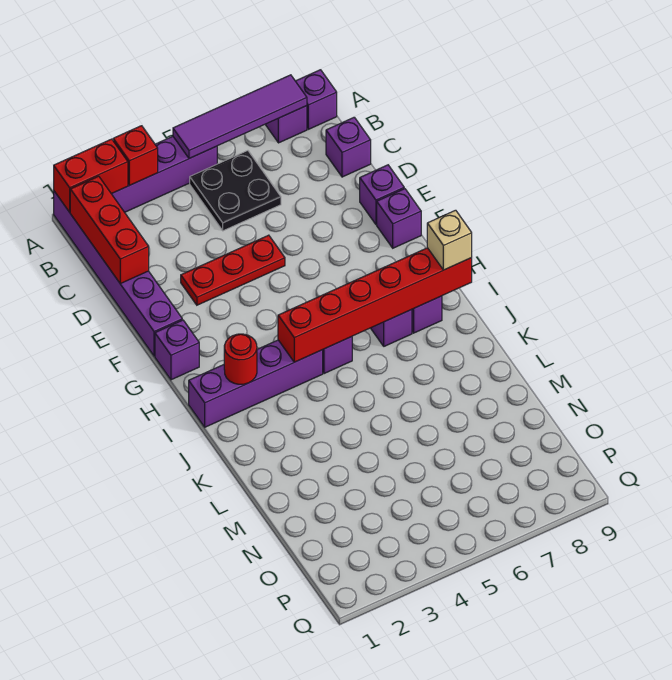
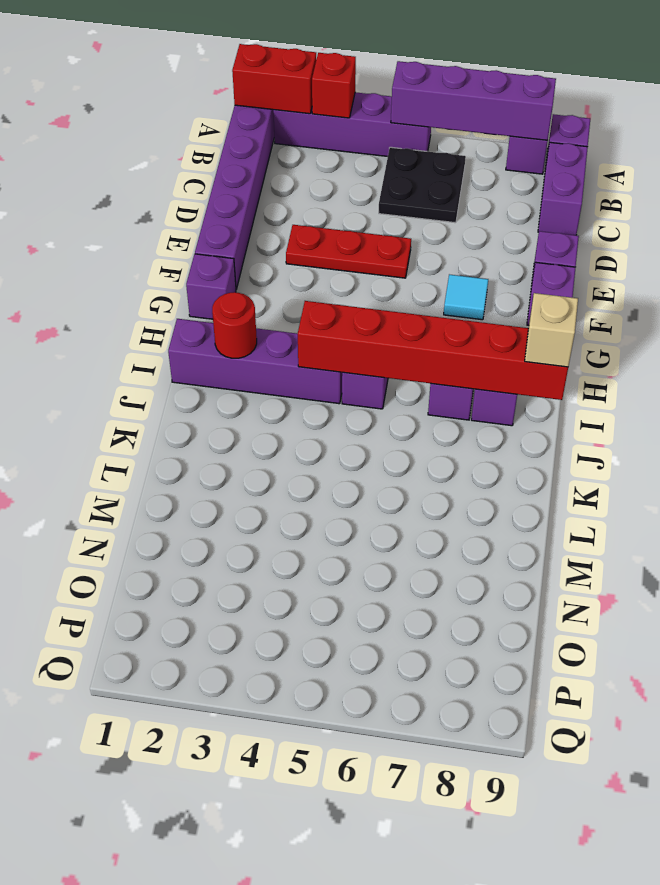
purple 1x4 tile [173,75,307,158] -> purple 1x4 brick [391,61,556,140]
red 1x3 brick [70,176,149,284] -> none
purple 1x1 brick [326,117,371,177] -> purple 1x2 brick [538,142,588,235]
none -> cyan 1x1 tile [444,274,488,320]

